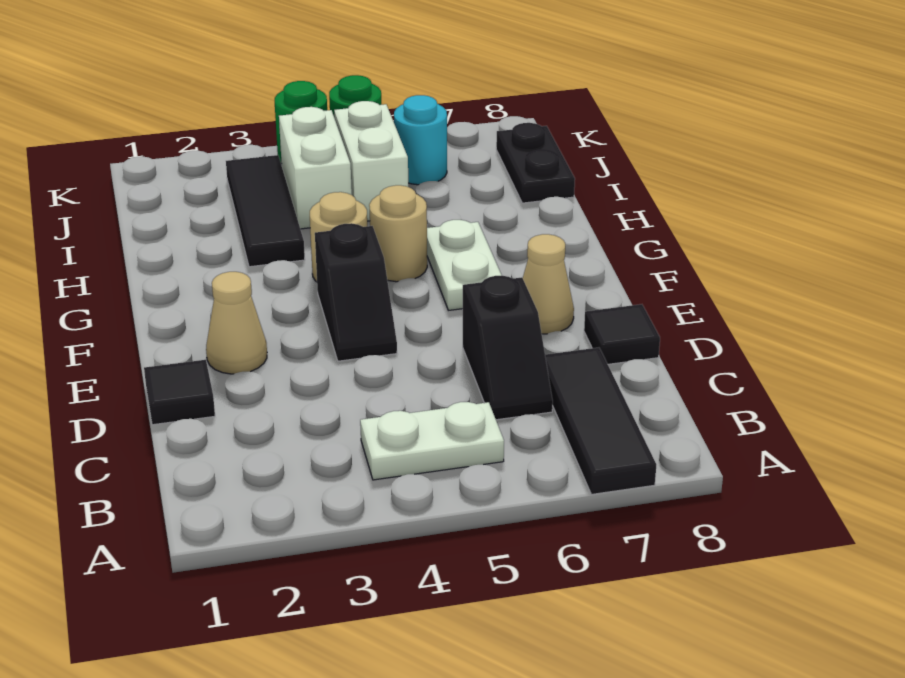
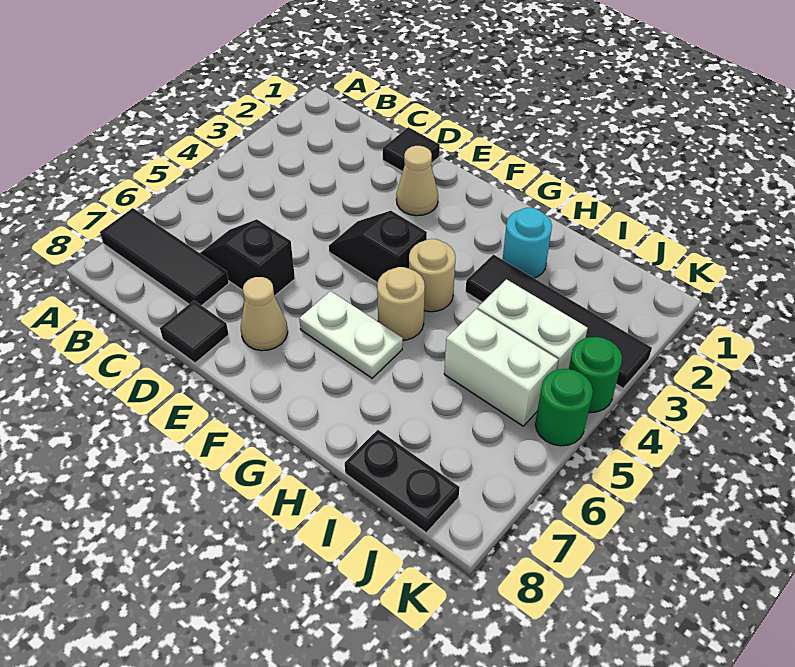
white 1x2 plate [360,402,504,480] -> none
black 1x3 tile [226,155,305,267] -> black 1x4 tile [466,255,652,388]
cyan 1x1 round brick [394,95,447,185] -> cyan 1x1 round brick moved to [503,208,552,278]

